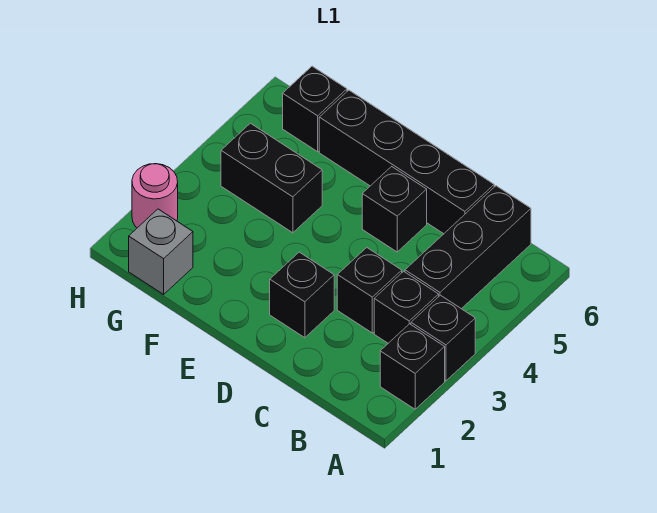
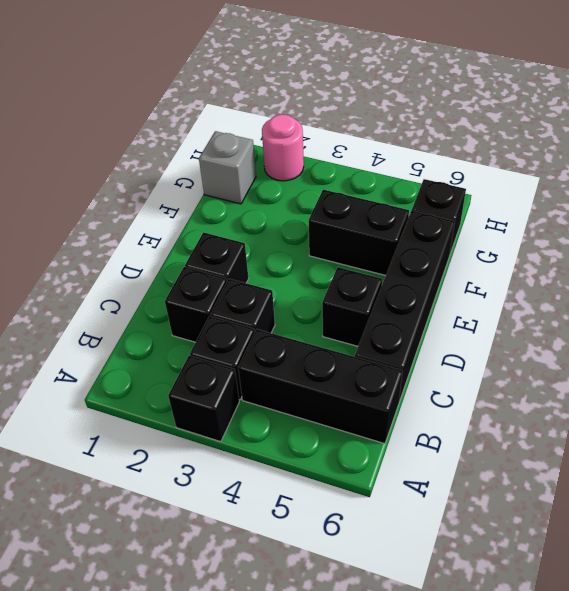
black 1x1 brick [380,324,445,409] -> black 1x1 brick moved to [165,267,227,342]
black 1x2 brick [221,123,322,233] -> black 1x2 brick turned to [309,190,409,276]

